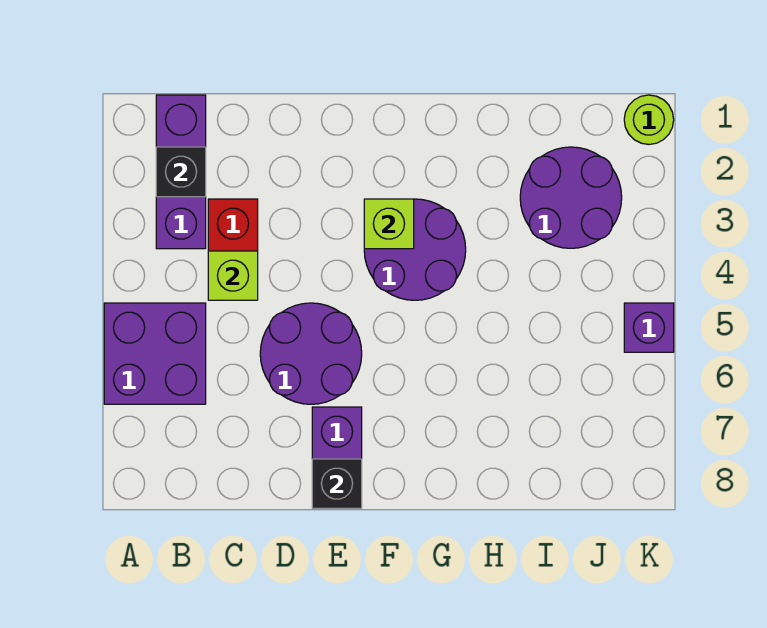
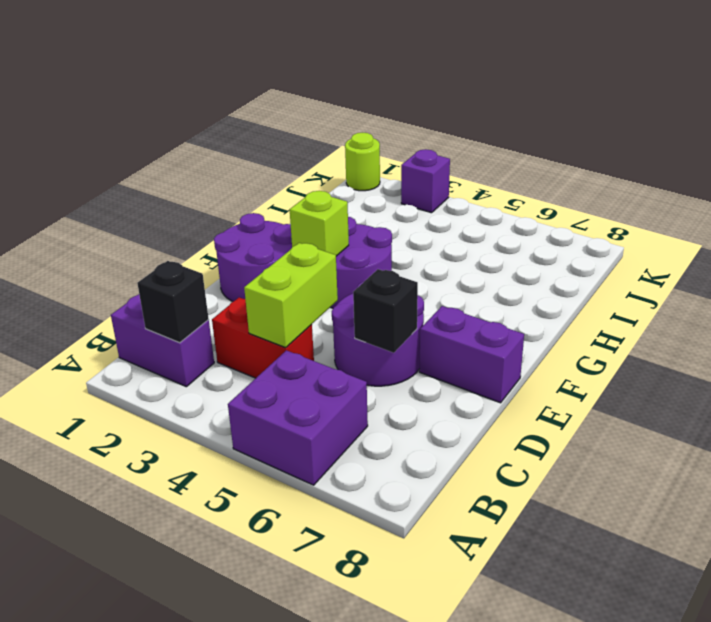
purple 1x3 brick [156,95,206,249] -> purple 1x2 brick [111,294,214,387]
lime 1x1 brick [208,251,258,300] -> lime 1x2 brick [244,243,338,348]
black 1x1 brick [312,459,362,508] -> black 1x1 brick moved to [353,269,418,353]
purple 2x2 round brick [520,147,622,248] -> purple 2x2 round brick moved to [214,213,292,302]
purple 1x1 brick [624,303,674,352] -> purple 1x1 brick moved to [401,149,450,213]

